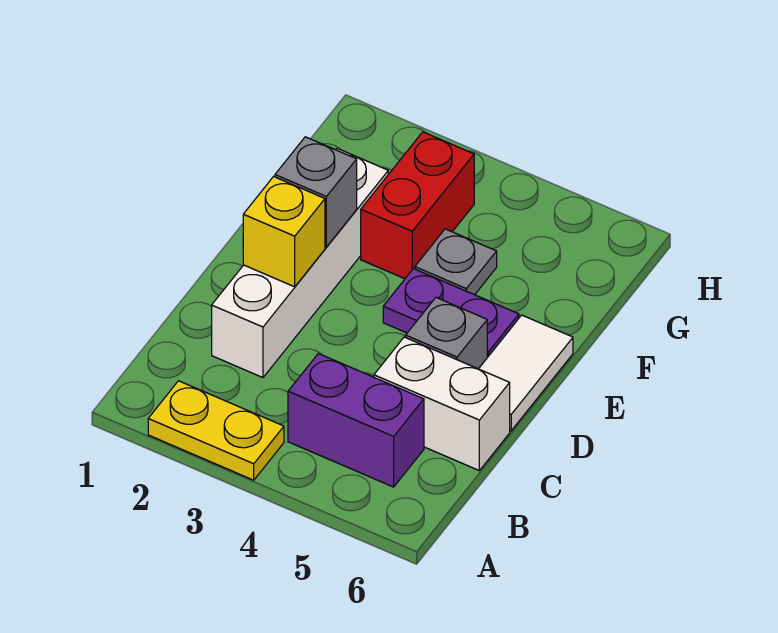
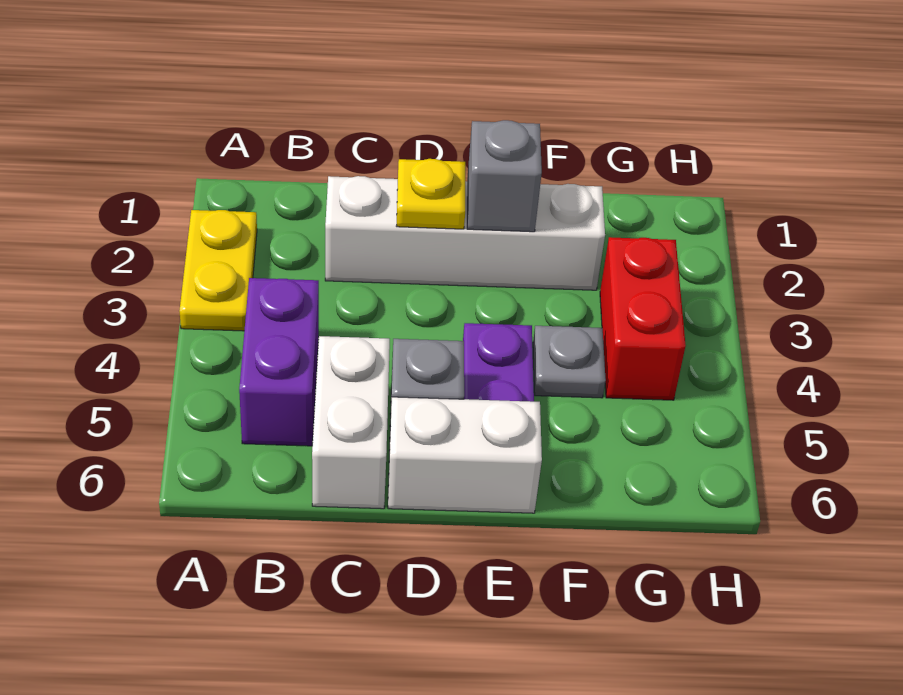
yellow 1x1 brick [243,177,325,287] -> yellow 1x1 plate [397,159,465,229]
white 1x2 tile [479,315,573,431] -> white 1x2 brick [388,397,542,513]
red 1x2 brick [361,132,474,279] -> red 1x2 brick turned to [600,237,686,400]

